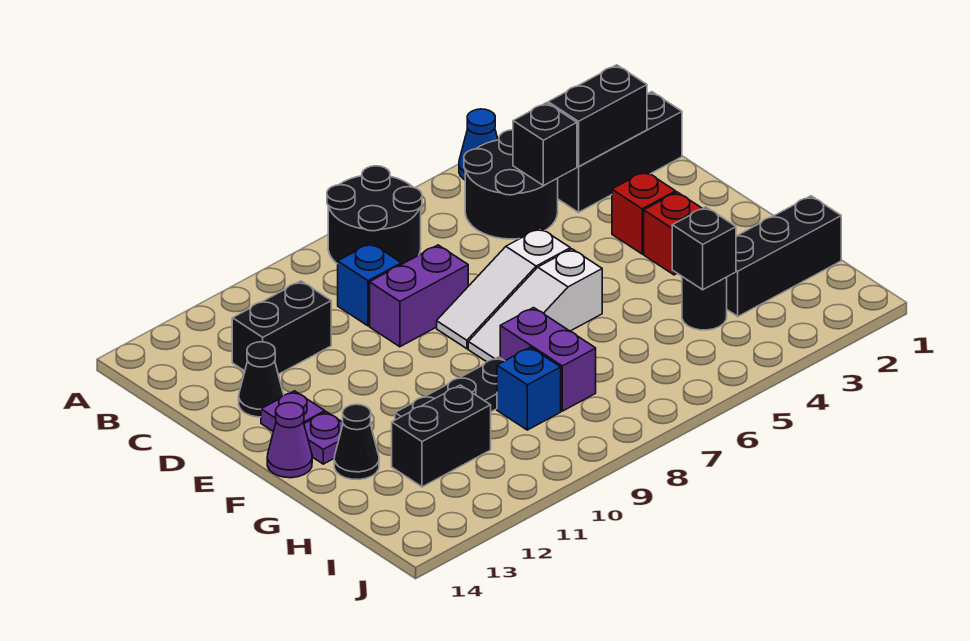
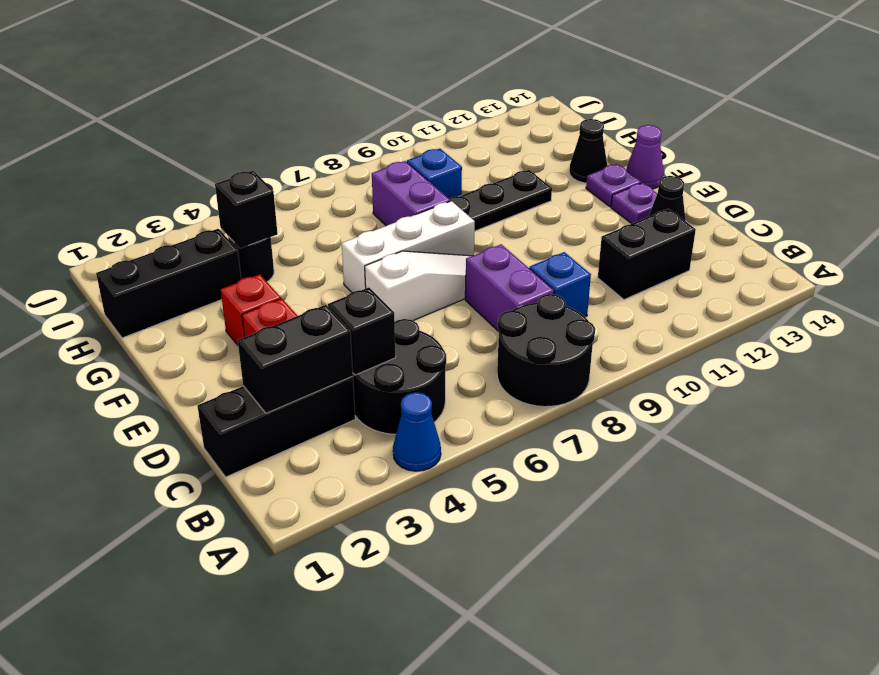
purple 1x2 brick [370,245,468,347] -> purple 1x2 brick turned to [465,244,554,332]
white 1x3 slope [468,249,602,362] -> white 1x3 brick [342,201,475,292]
black 1x2 brick [392,385,491,487] -> none

